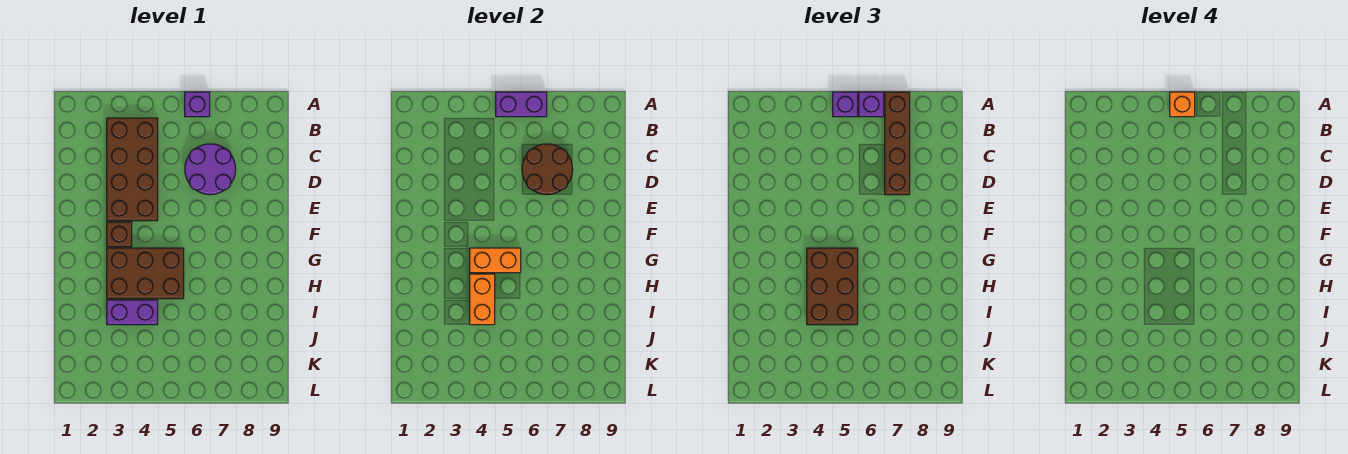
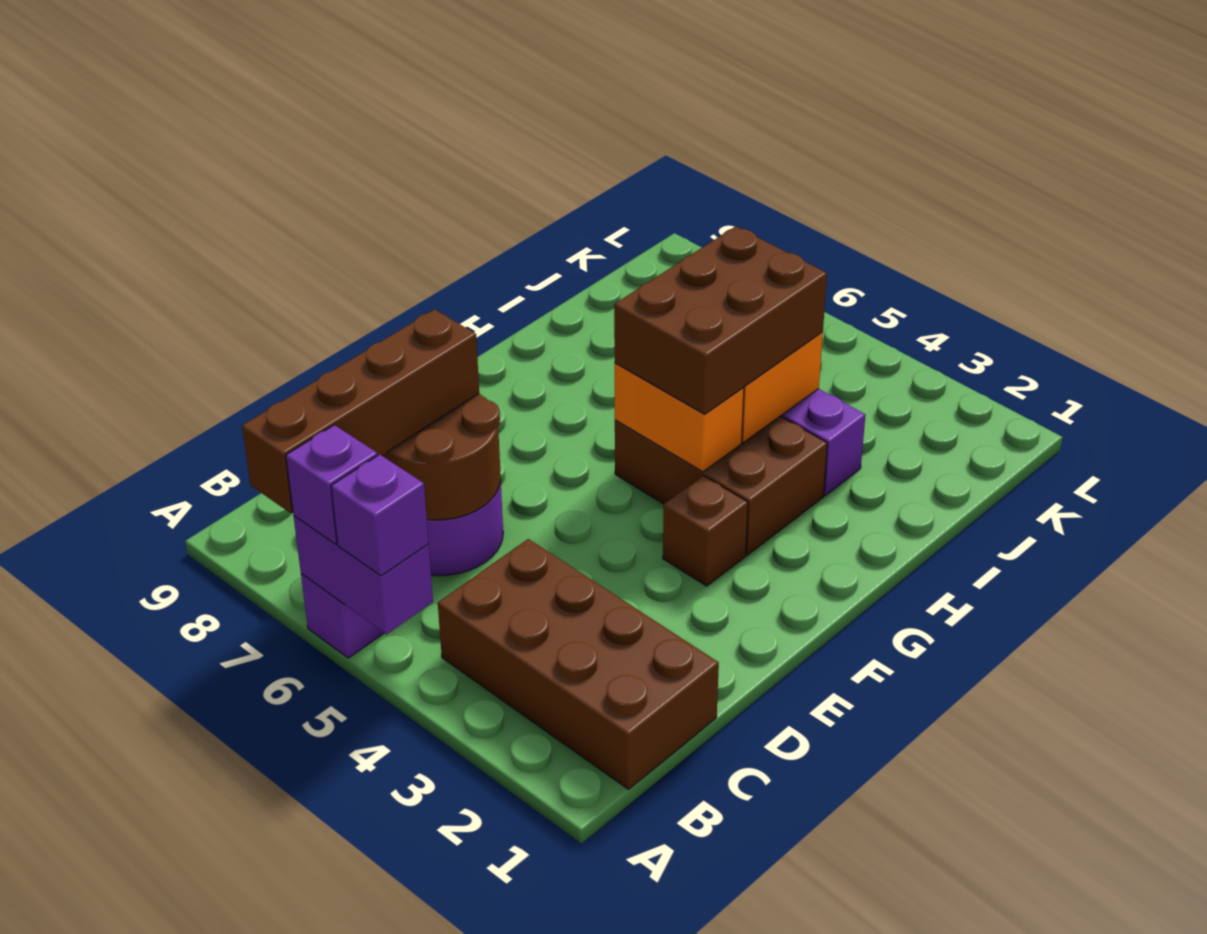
orange 1x1 brick [1170,92,1195,117] -> none
brown 2x4 brick [107,118,158,221] -> brown 2x4 brick turned to [438,539,719,789]

